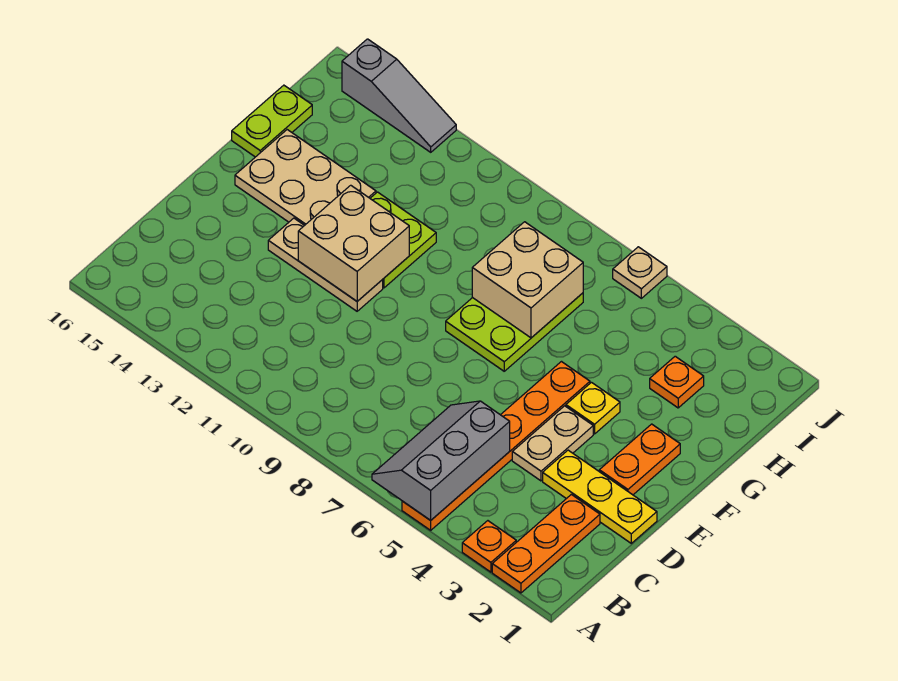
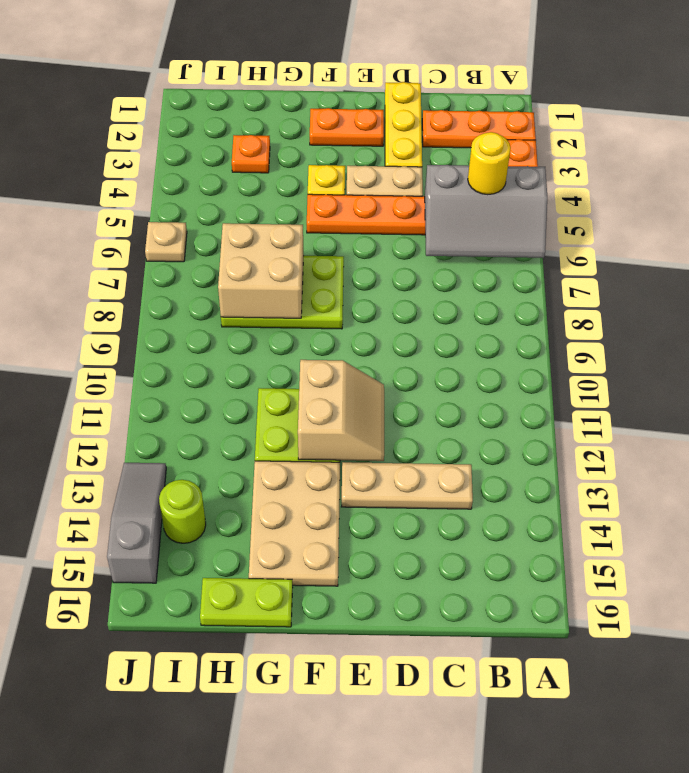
none -> yellow 1x1 round brick [468,132,511,195]
tan 1x3 plate [268,218,383,311] -> tan 1x3 plate turned to [341,462,473,509]
tan 2x2 brick [298,185,409,301] -> tan 2x2 slope [298,360,384,461]
none -> lime 1x1 round brick [159,480,206,543]

